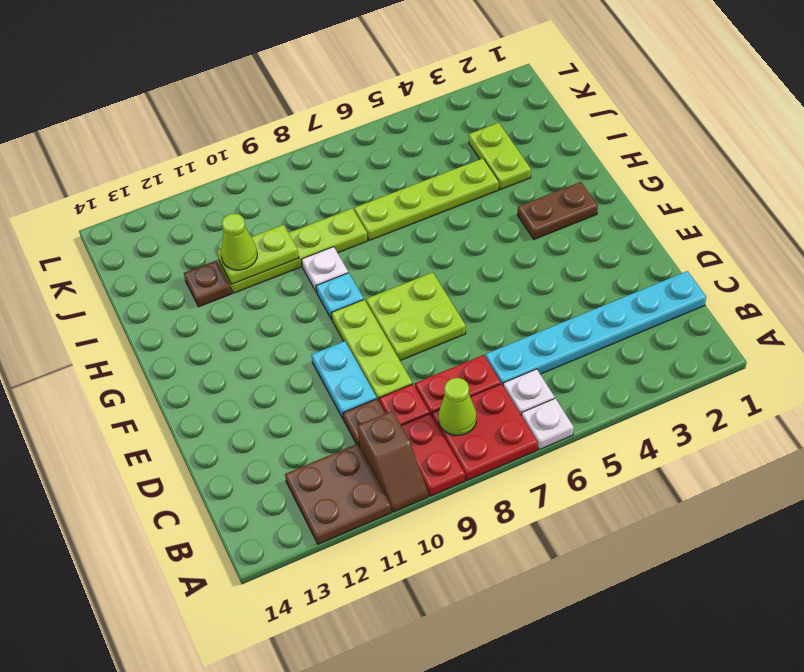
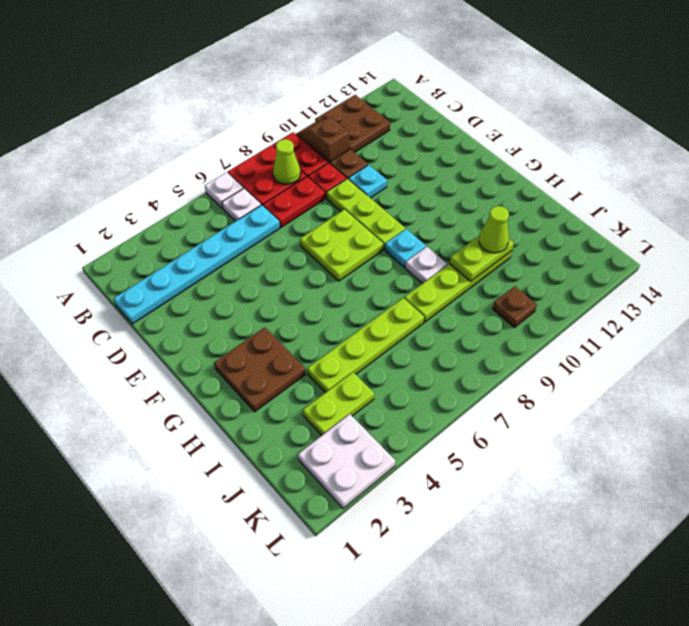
cyan 1x2 plate [312,341,377,420] -> cyan 1x1 plate [348,165,387,198]
brown 1x2 plate [518,182,598,239] -> brown 2x2 plate [214,327,305,412]
lime 1x2 plate [469,123,531,190] -> lime 1x2 plate turned to [303,372,374,435]
brown 1x1 plate [184,260,231,307] -> brown 1x1 plate moved to [493,286,537,328]
none -> white 2x2 plate [298,414,395,509]

